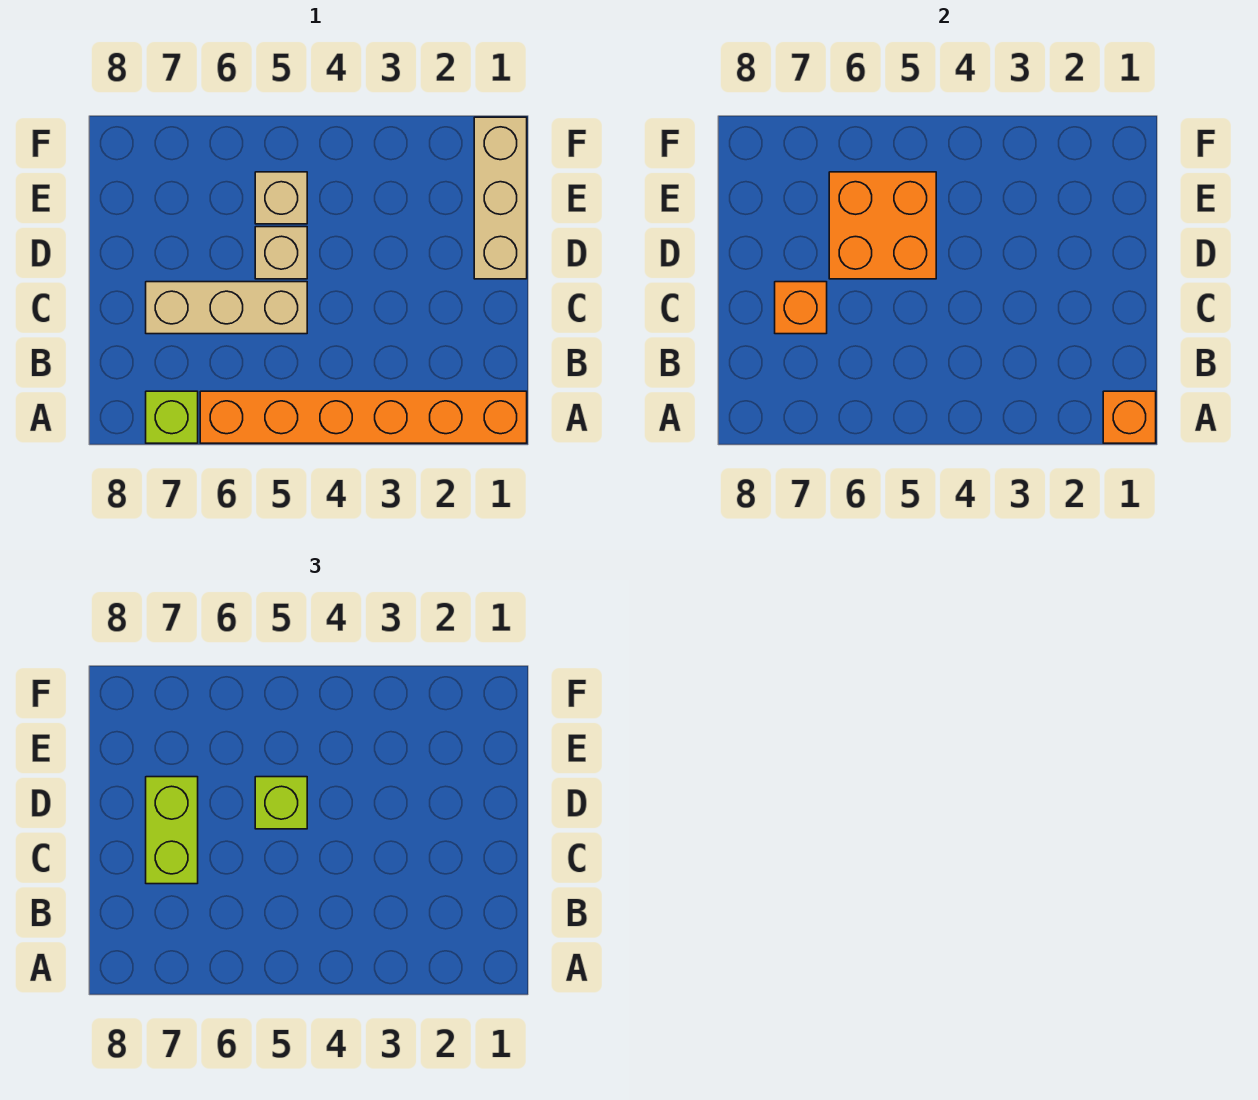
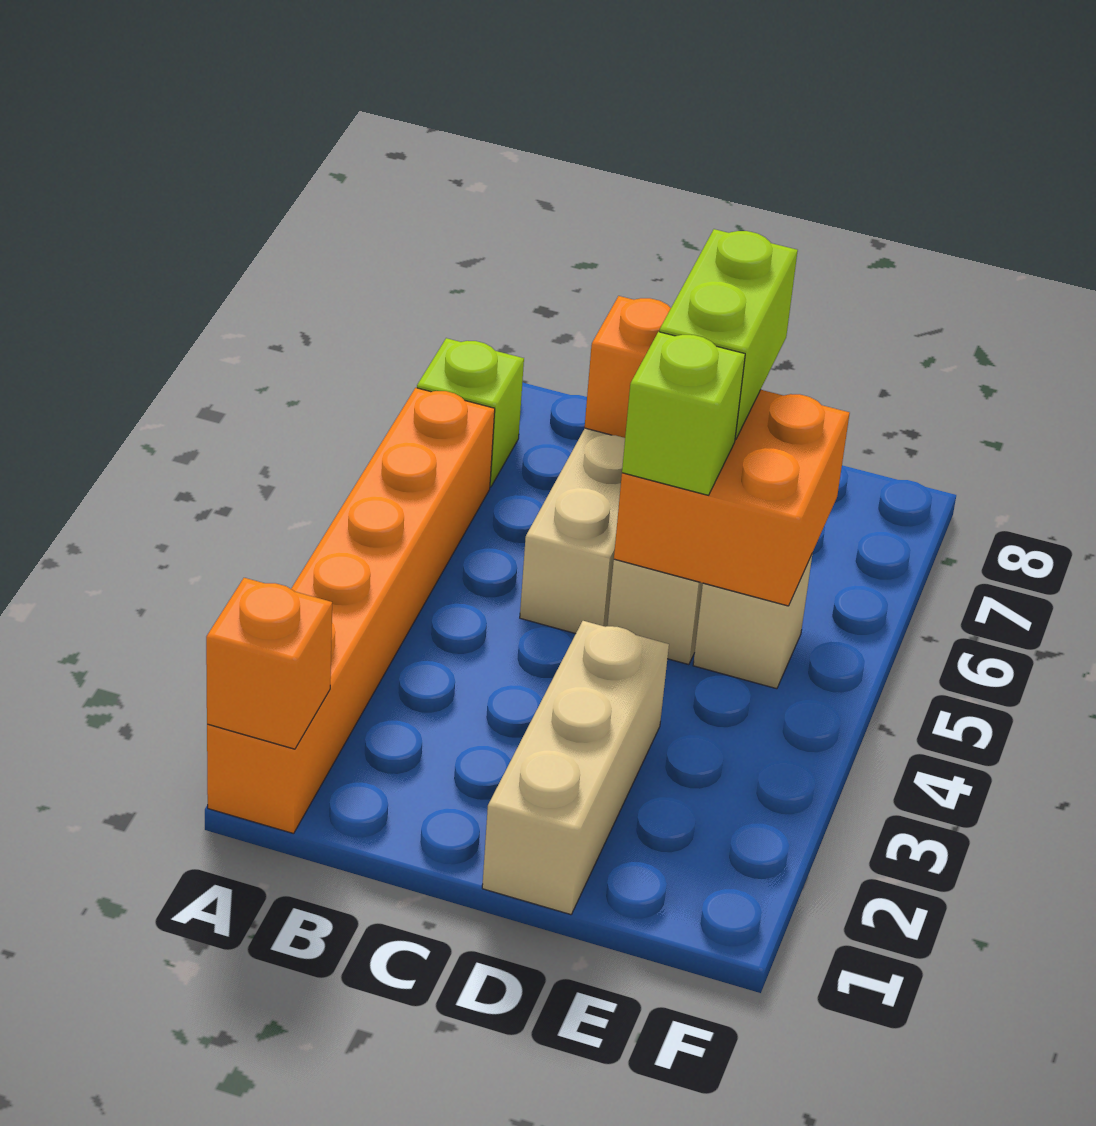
lime 1x2 brick [146,777,198,884] -> lime 1x2 brick turned to [659,229,798,440]
tan 1x3 brick [474,117,527,279] -> tan 1x3 brick turned to [482,621,669,915]

